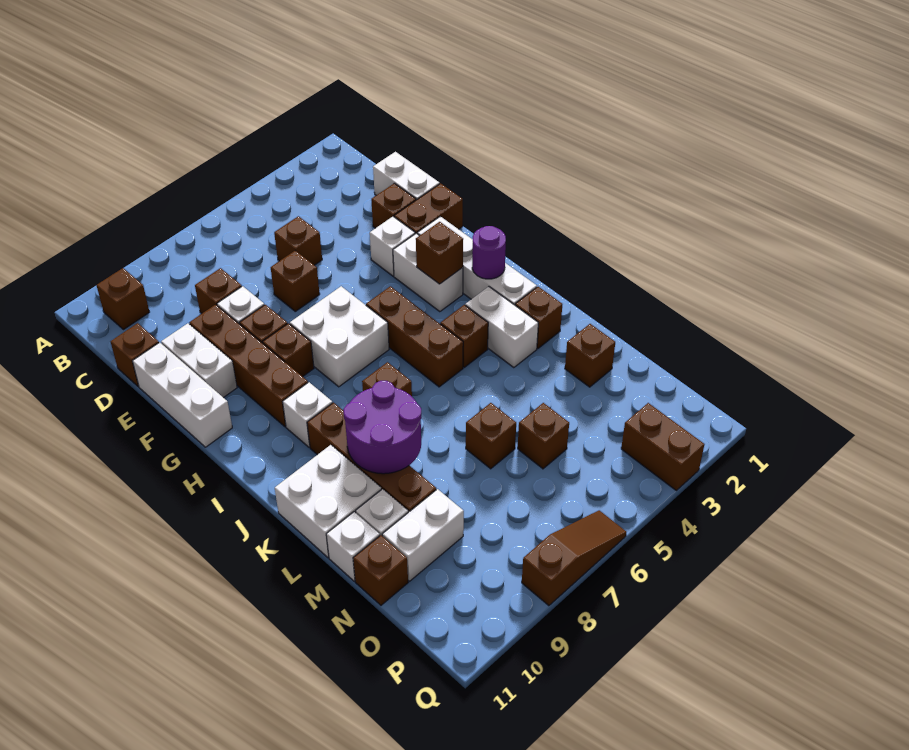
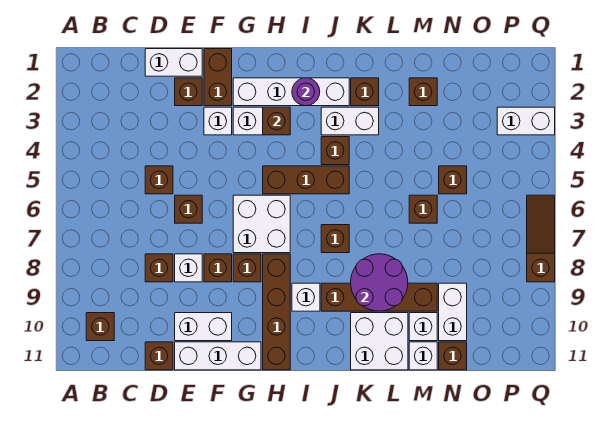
brown 1x4 brick [189,305,308,427] -> brown 1x4 brick turned to [263,254,290,370]
brown 1x2 brick [621,403,705,490] -> white 1x2 brick [497,107,555,135]

